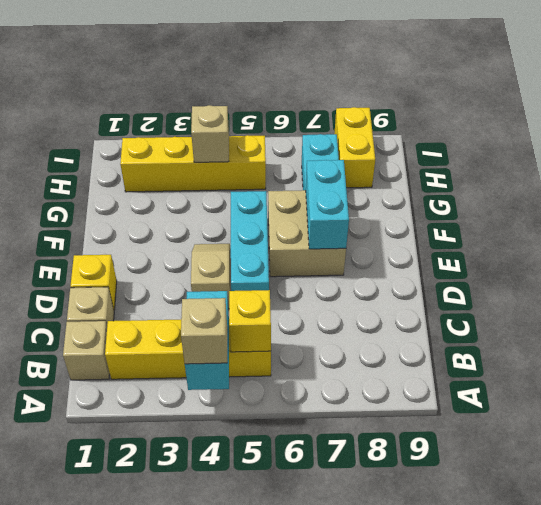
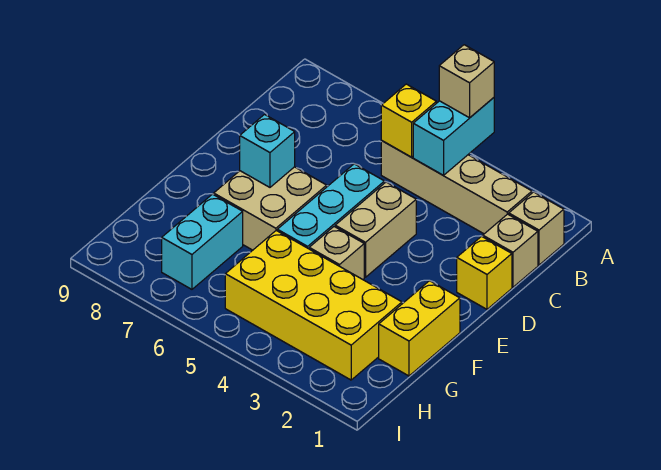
yellow 1x4 brick [105,320,271,379] -> tan 1x4 brick [381,141,532,234]
tan 1x2 slope [191,244,230,309] -> tan 1x2 brick [335,182,416,277]
cyan 1x2 brick [306,160,349,249] -> cyan 1x1 brick [240,115,295,187]
yellow 1x4 brick [120,135,266,192] -> yellow 2x4 brick [225,231,402,380]
tan 1x1 brick [191,105,229,162] -> tan 1x1 brick moved to [309,227,364,279]
yellow 1x2 brick [334,107,375,188] -> yellow 1x2 brick moved to [379,281,460,376]

